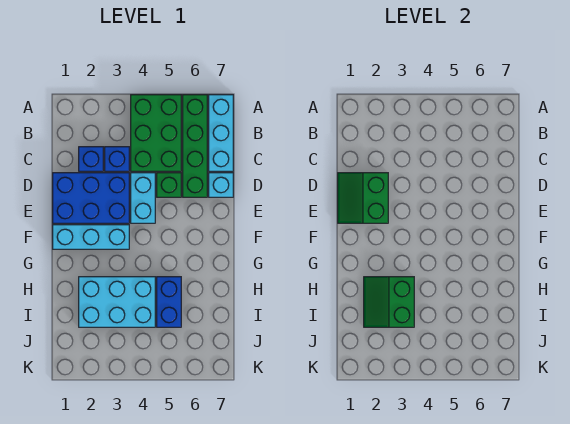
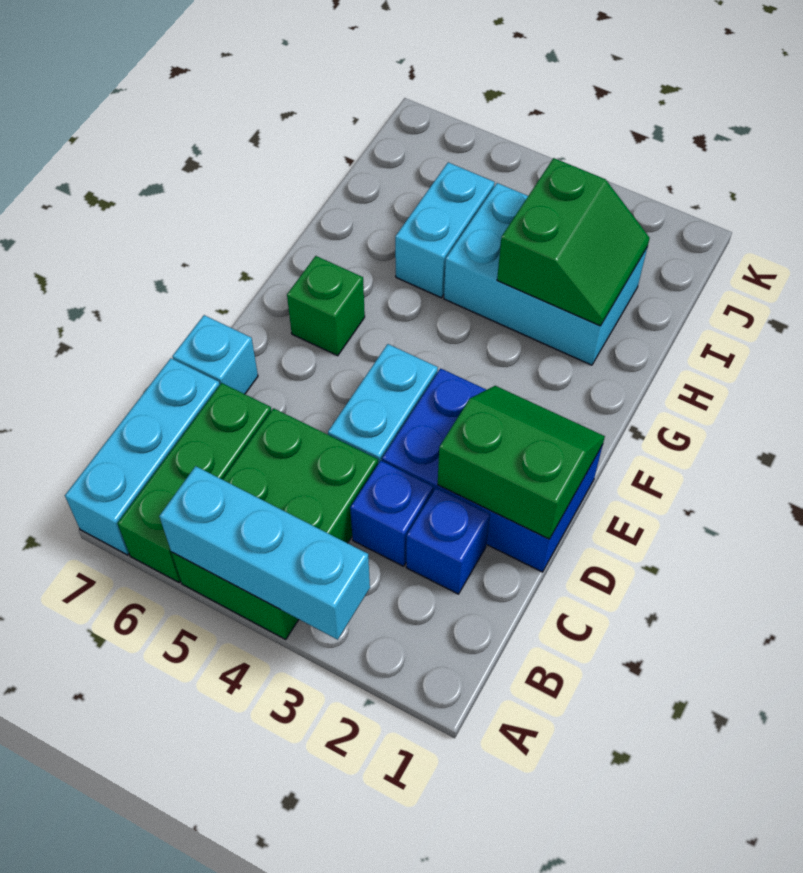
green 1x4 brick [183,95,207,197] -> green 1x3 brick [117,383,271,582]
green 2x2 slope [338,173,388,223] -> green 2x2 slope turned to [438,386,605,539]
green 1x1 brick [157,173,181,197] -> green 1x1 brick moved to [287,256,365,356]
cyan 1x3 brick [53,225,129,249] -> cyan 1x3 brick moved to [159,466,370,640]
blue 1x2 brick [157,277,181,327] -> cyan 1x2 brick [395,162,495,298]

